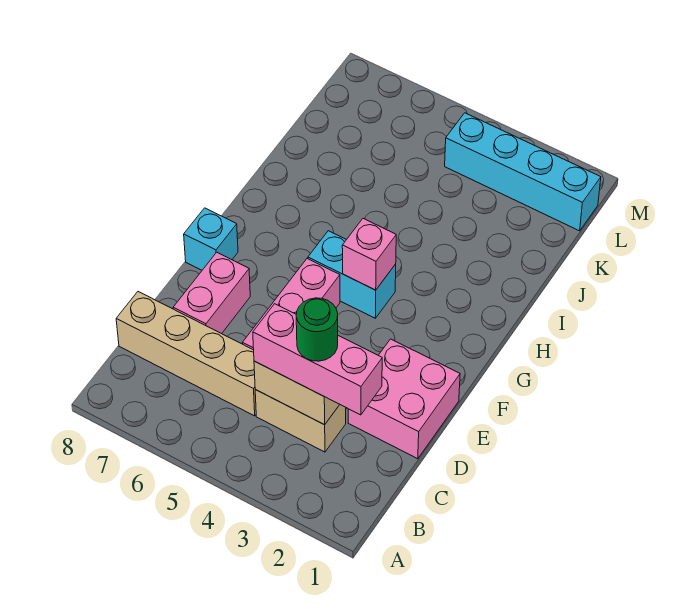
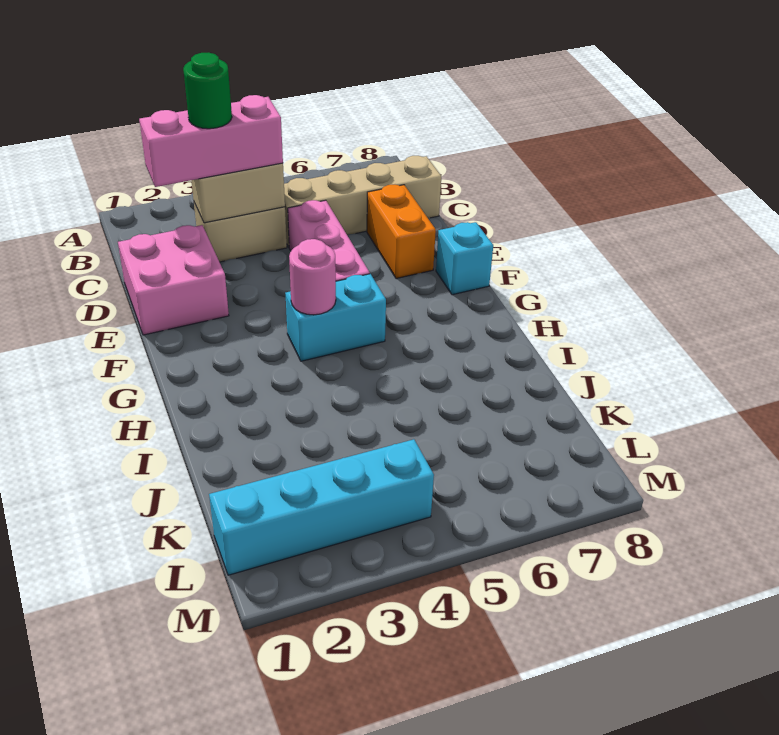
pink 1x2 brick [173,252,250,334] -> orange 1x2 brick [367,185,436,279]
pink 1x1 brick [342,219,396,290] -> pink 1x1 round brick [289,239,336,315]

